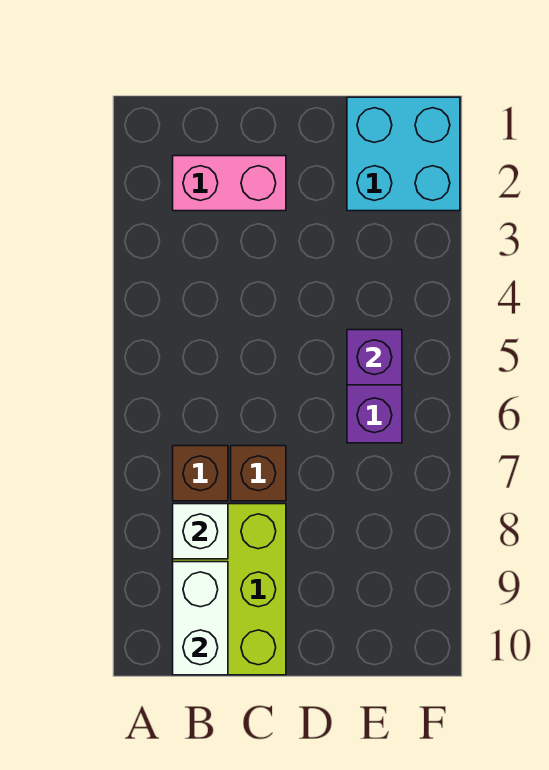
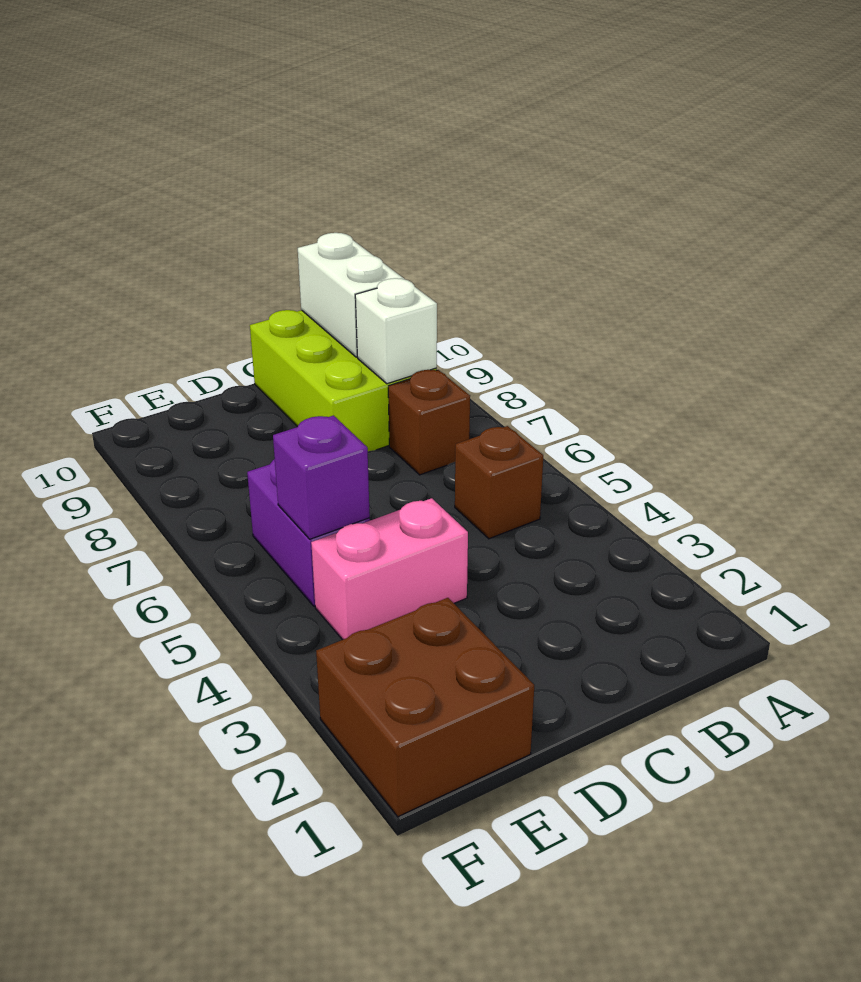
pink 1x2 brick [173,156,286,211] -> pink 1x2 brick moved to [311,498,468,640]
brown 1x1 brick [231,446,286,501] -> brown 1x1 brick moved to [455,426,543,539]
cyan 2x2 brick [347,97,460,211] -> brown 2x2 brick [316,598,534,817]

